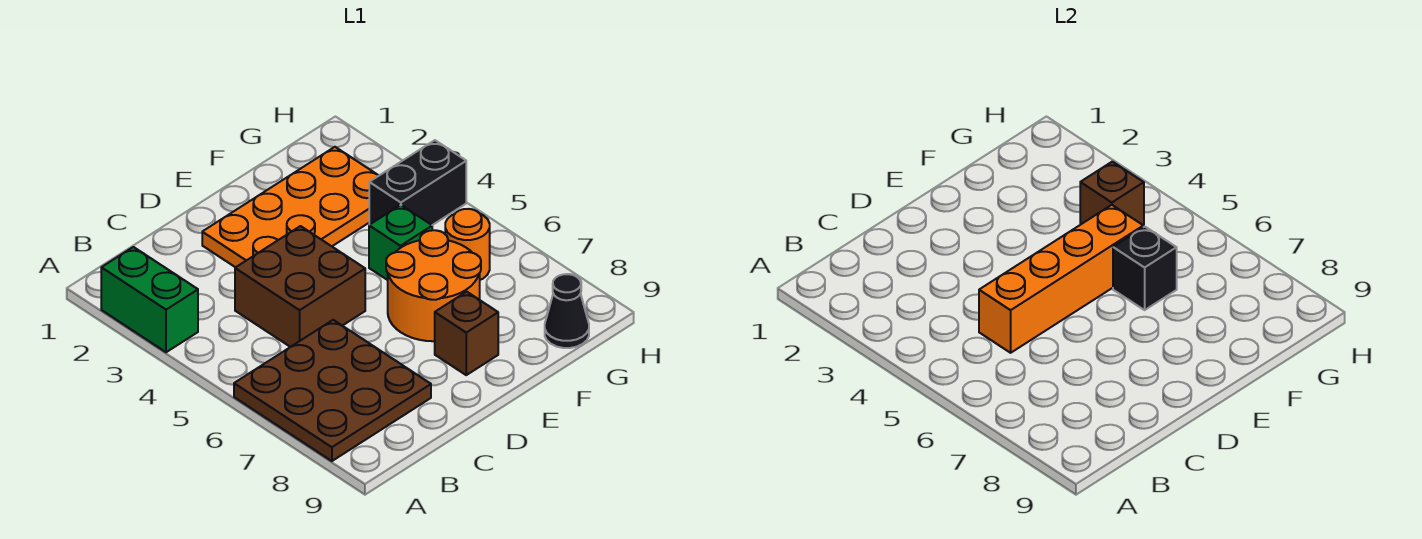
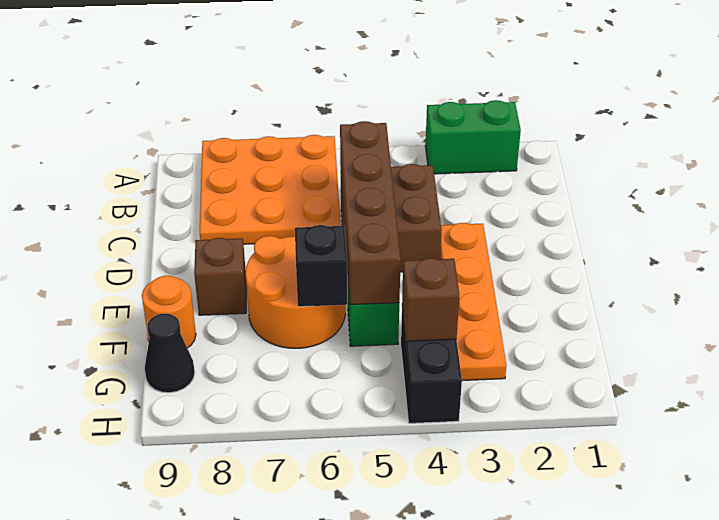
brown 3x3 plate [234,320,431,461] -> orange 3x3 plate [200,135,341,244]
orange 1x4 brick [979,205,1143,353] -> brown 1x4 brick [340,121,401,305]
orange 2x4 plate [202,147,379,267] -> orange 1x4 plate [440,223,506,380]
orange 1x1 round brick [445,209,490,280] -> orange 1x1 round brick moved to [142,276,196,348]

